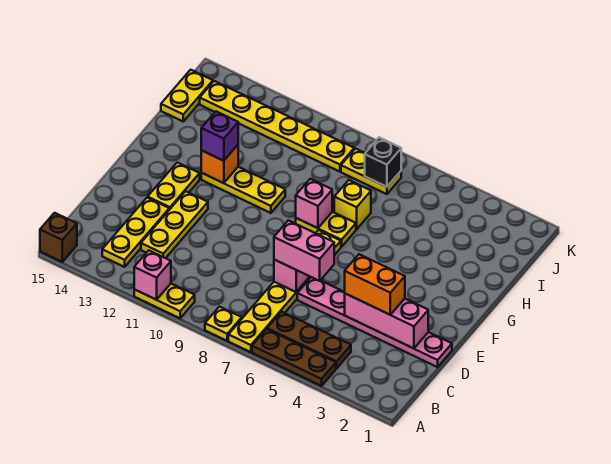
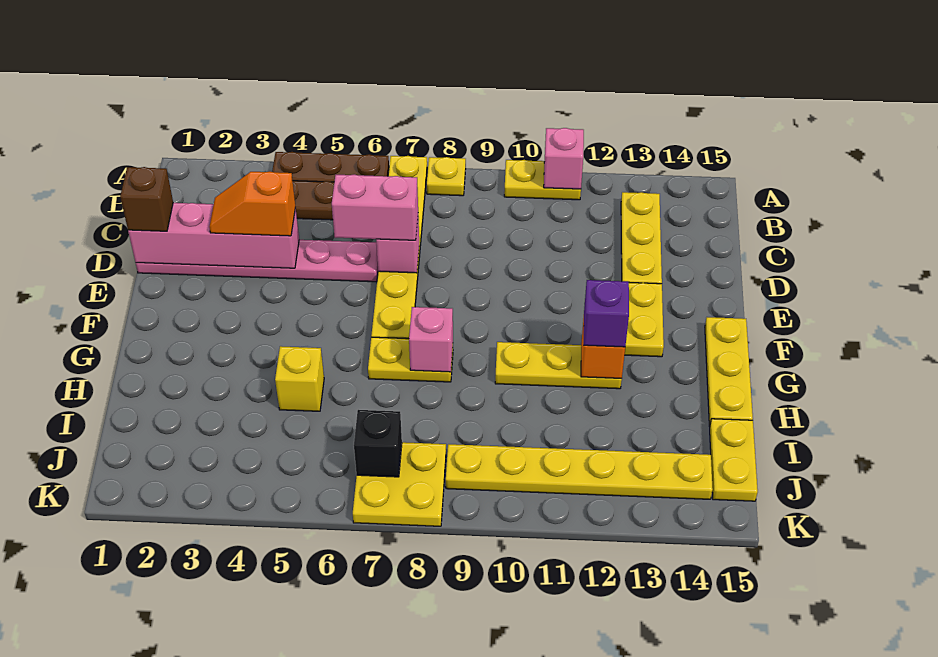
brown 1x1 brick [40,213,77,262] -> brown 1x1 brick moved to [120,167,173,231]
yellow 1x3 plate [141,191,208,258] -> yellow 1x3 plate moved to [705,317,753,426]
pink 1x3 brick [345,294,428,349] -> pink 1x4 brick [128,203,299,268]
orange 1x2 brick [345,254,405,315] -> orange 1x2 slope [209,172,295,236]
yellow 1x1 brick [334,180,371,229] -> yellow 1x1 brick moved to [275,346,324,411]
yellow 1x2 plate [341,149,401,194] -> yellow 2x2 plate [353,442,446,526]

